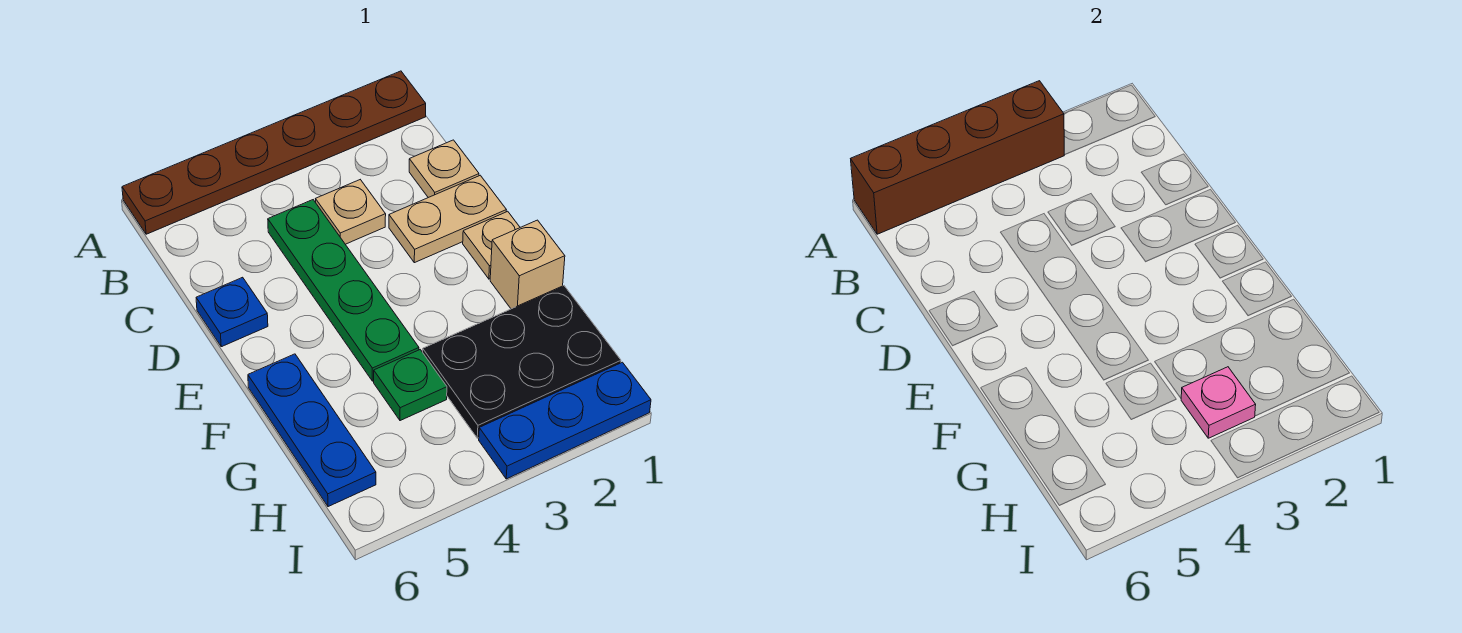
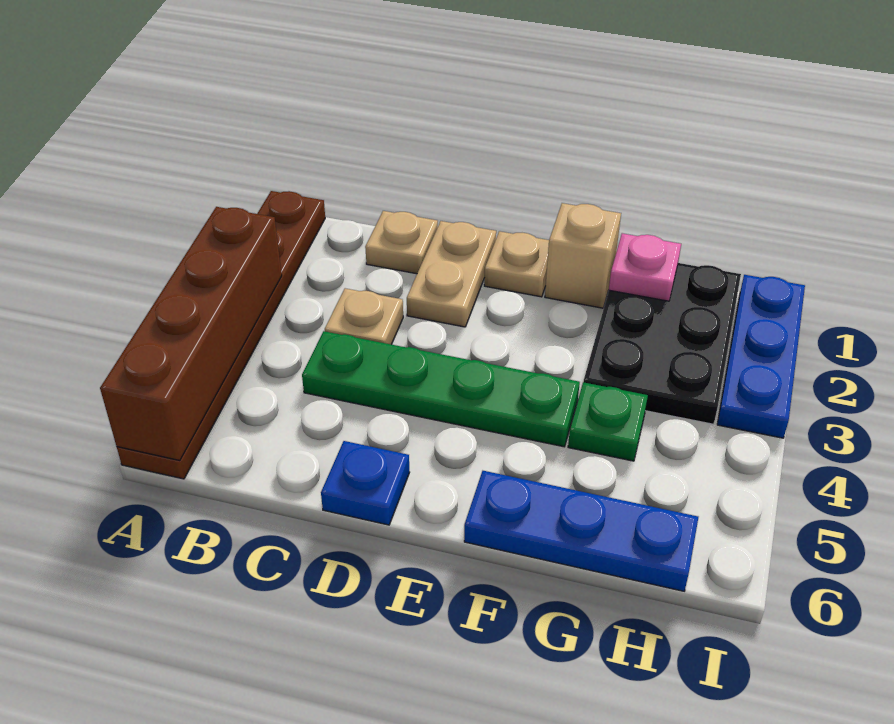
pink 1x1 plate [1181,367,1256,438] -> pink 1x1 plate moved to [609,233,681,301]

